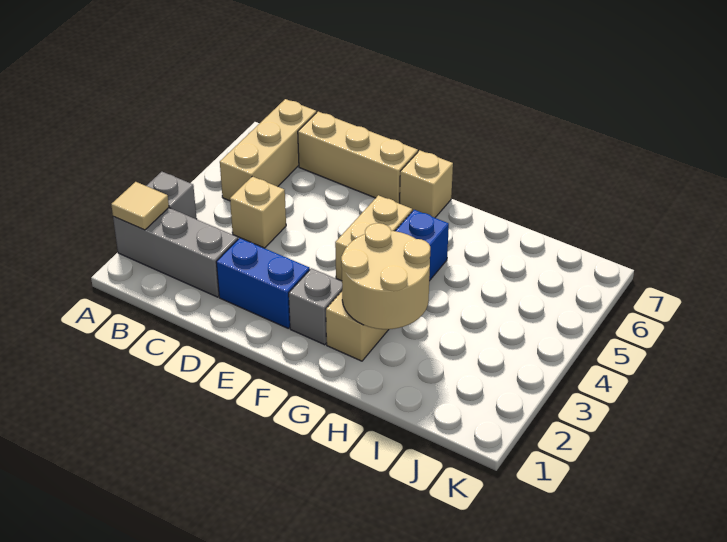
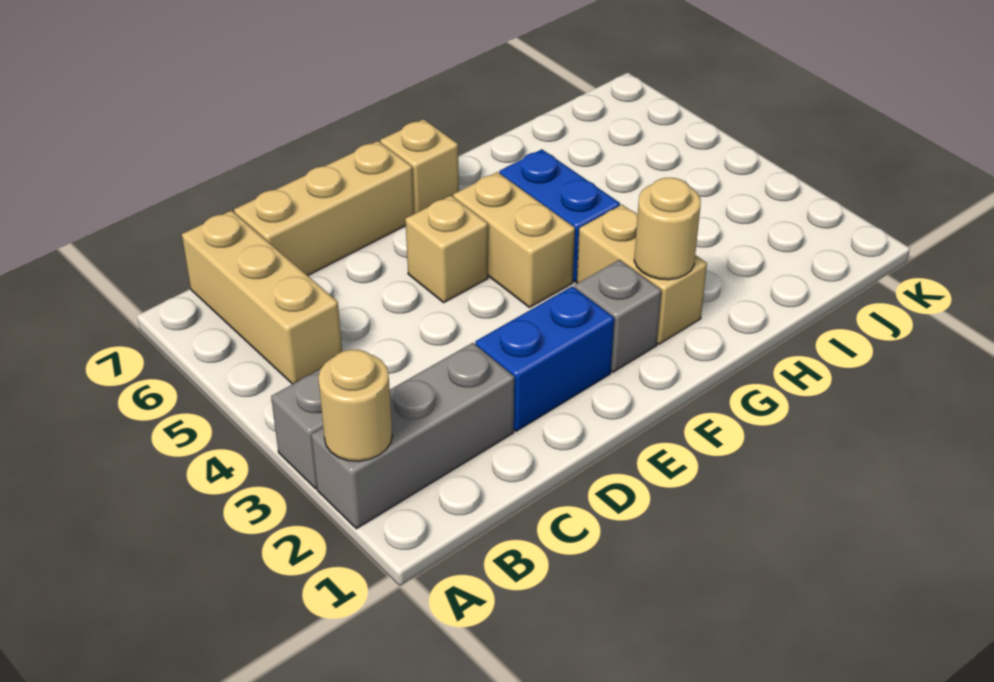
tan 1x1 tile [111,182,169,230] -> tan 1x1 round brick [318,350,392,461]
tan 1x1 brick [230,176,286,248] -> tan 1x1 brick moved to [405,196,488,303]
tan 2x2 round brick [341,223,430,329] -> tan 1x1 round brick [634,178,701,280]

